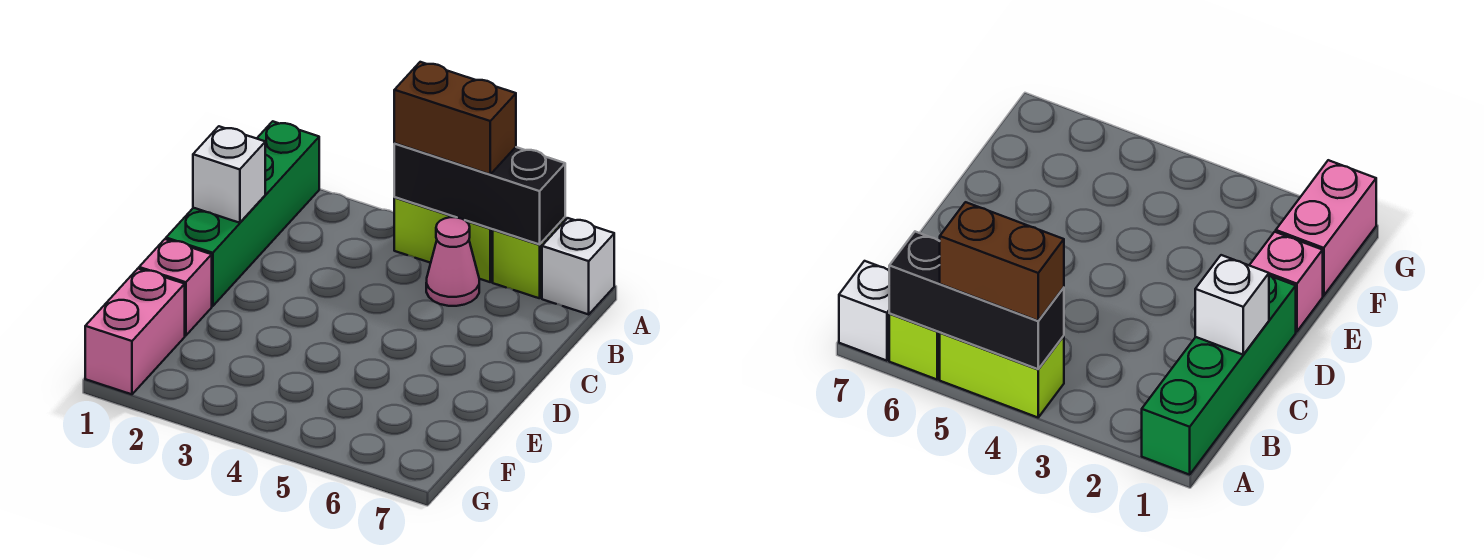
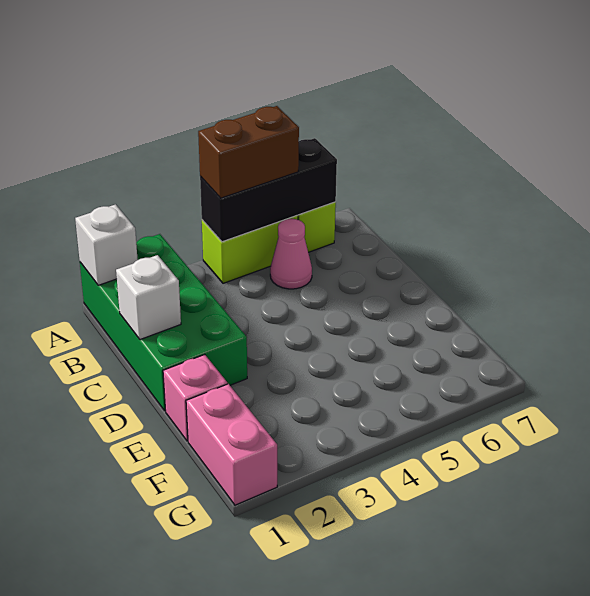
green 1x4 brick [166,121,319,306] -> green 2x4 brick [80,234,247,411]
white 1x1 brick [542,218,614,314] -> white 1x1 brick moved to [75,204,138,285]

